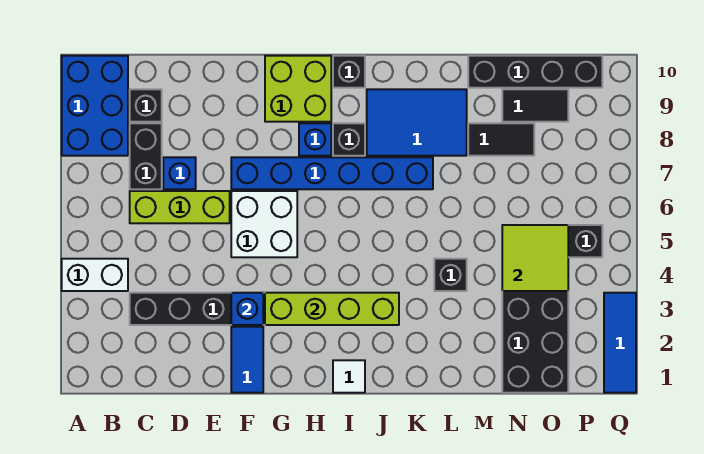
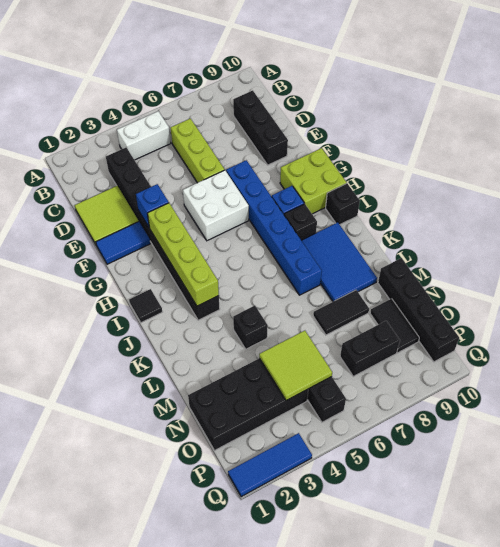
white 1x2 brick [62,259,128,291] -> white 1x2 brick turned to [117,111,171,160]
blue 2x3 brick [62,56,128,156] -> none
black 1x2 brick [130,123,162,189] -> black 1x2 brick moved to [340,321,400,376]
black 1x1 brick [130,89,162,122] -> black 1x3 brick [233,90,288,165]
none -> lime 2x2 tile [75,186,139,244]
blue 1x1 brick [163,157,196,189] -> none
white 1x1 tile [333,360,365,393] -> black 1x1 tile [129,289,162,323]
black 1x2 tile [468,123,534,156] -> black 1x2 tile turned to [313,290,369,335]

